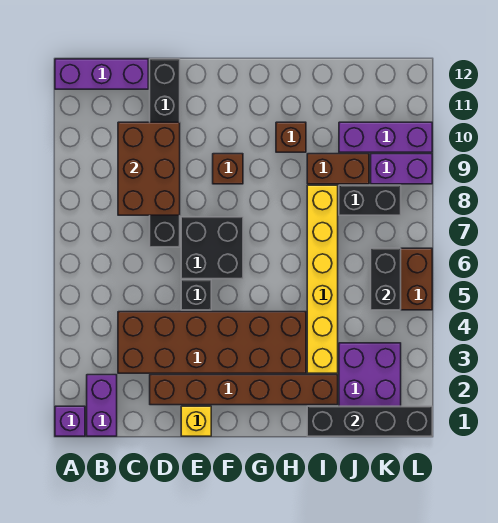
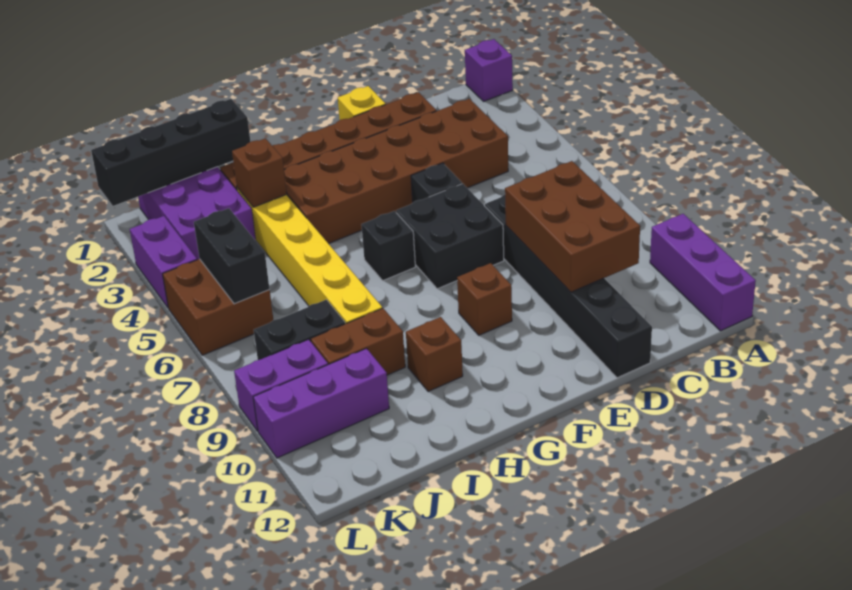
purple 1x3 brick [55,59,148,89] -> purple 1x3 brick turned to [650,214,756,331]
purple 1x2 brick [87,375,117,436] -> purple 1x2 brick moved to [130,216,197,307]
none -> black 1x1 brick [361,211,415,280]
none -> brown 1x1 brick [232,138,287,207]

